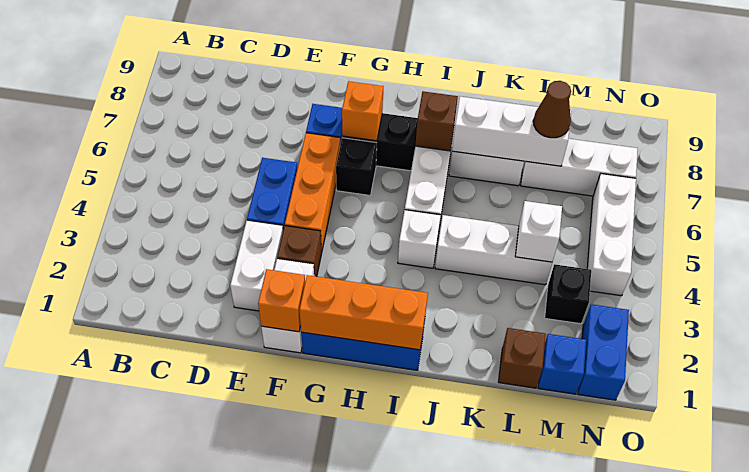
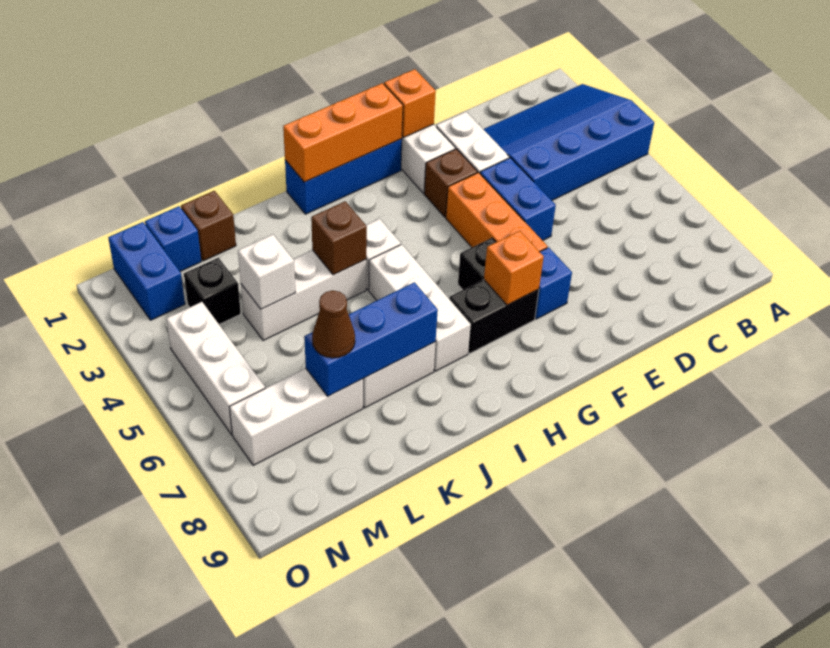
none -> blue 3x4 slope [483,84,654,200]
brown 1x1 brick [415,91,458,151] -> brown 1x1 brick moved to [311,201,367,275]
white 1x3 brick [452,96,571,166] -> blue 1x3 brick [304,282,438,396]

